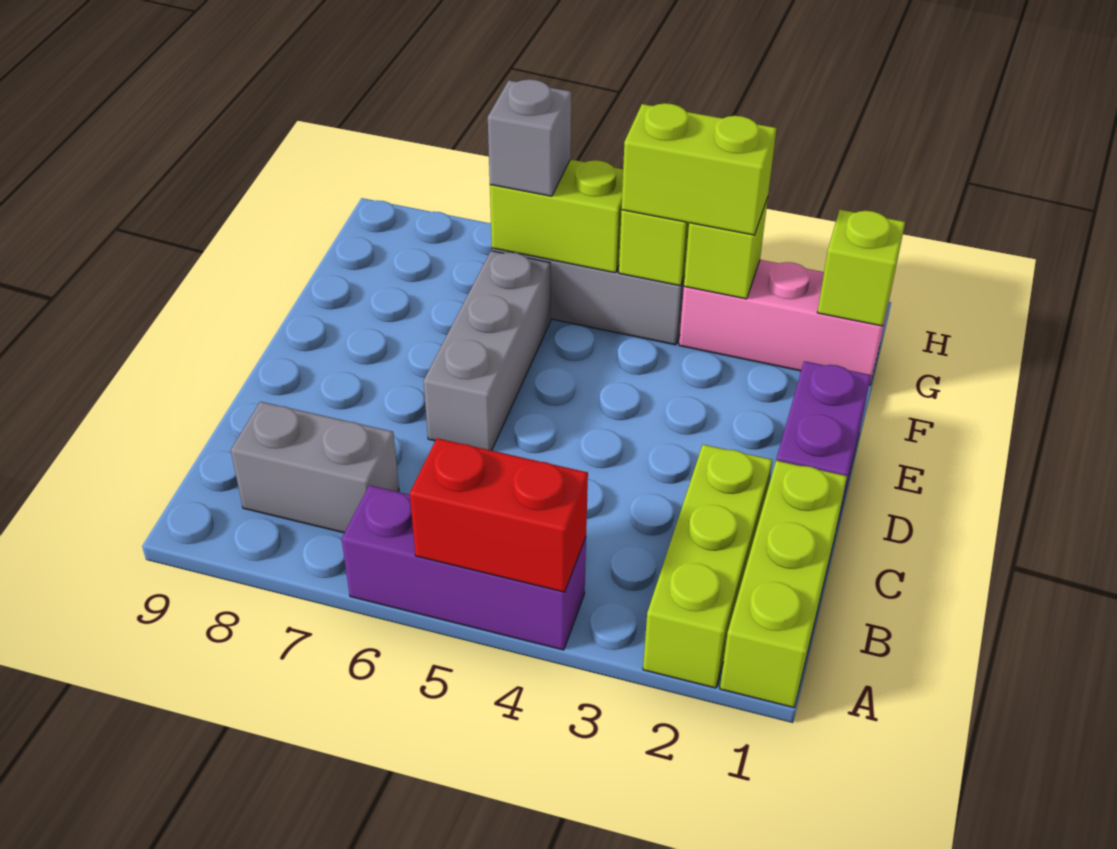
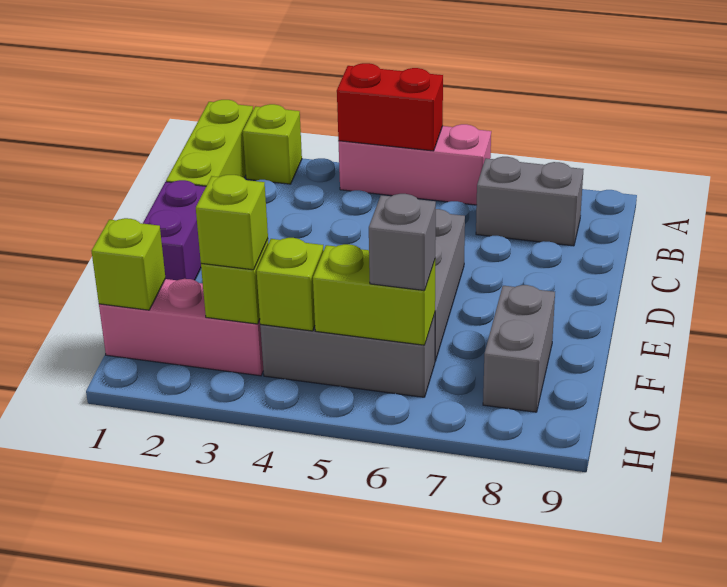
lime 1x3 brick [643,445,772,688] -> lime 1x1 brick [243,104,302,184]
purple 1x3 brick [342,485,586,650] -> pink 1x3 brick [338,124,491,205]
none -> grey 1x2 brick [483,285,555,412]
lime 1x2 brick [622,103,777,235] -> lime 1x1 brick [196,175,268,270]

